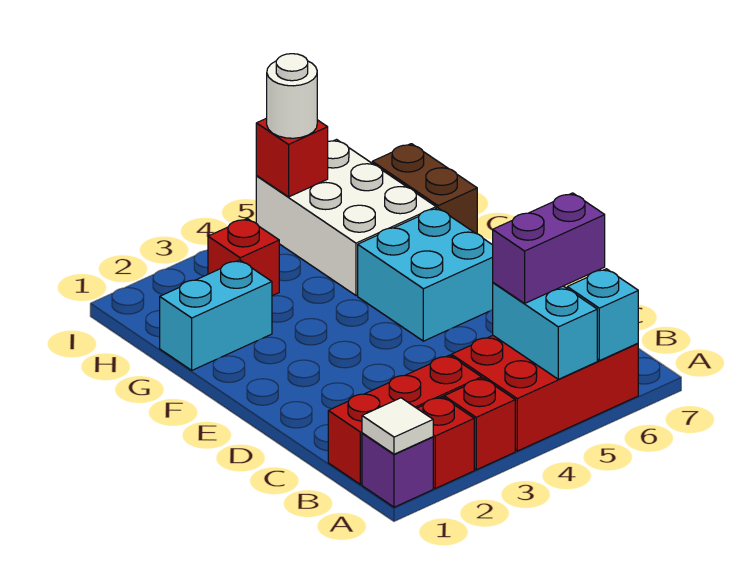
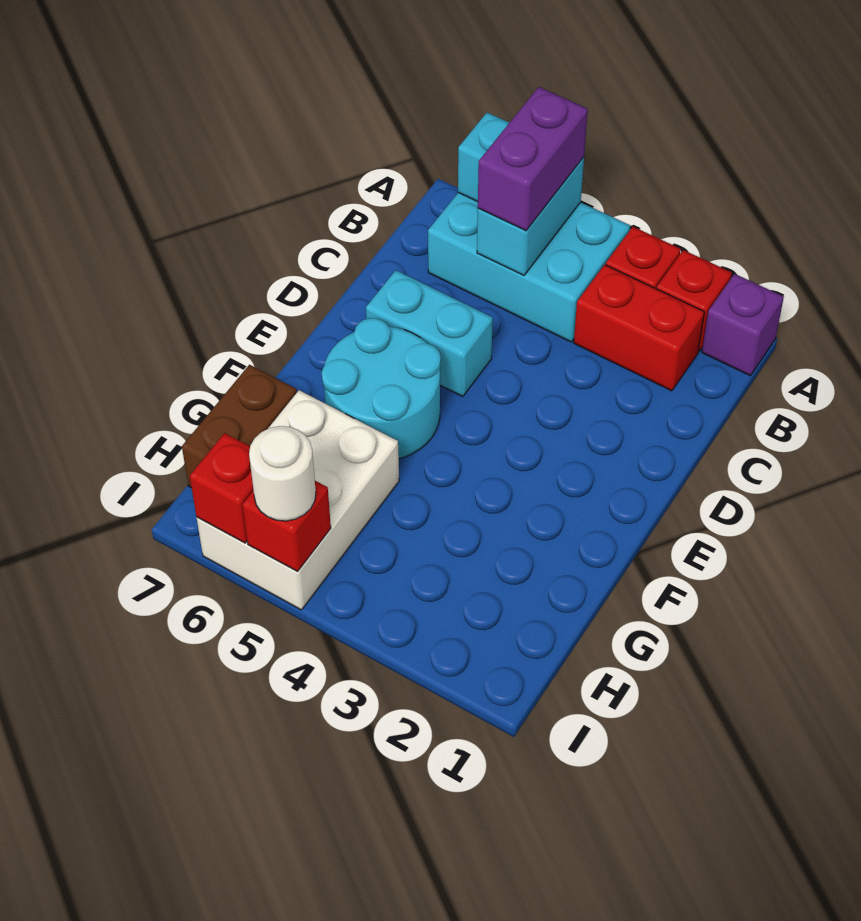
white 1x1 tile [362,398,433,454] -> none
red 2x3 brick [451,336,638,451] -> cyan 2x3 brick [428,193,630,342]
red 1x3 brick [328,355,482,484] -> red 1x2 brick [574,265,704,391]
purple 1x2 brick [493,193,605,303] -> purple 1x2 brick turned to [478,87,588,231]
cyan 2x2 brick [358,208,493,341] -> cyan 2x2 round brick [322,318,441,459]
cyan 1x2 brick [160,260,272,370] -> cyan 1x2 brick moved to [366,270,493,397]
red 1x1 brick [208,219,279,296] -> red 1x1 brick moved to [190,433,253,543]

